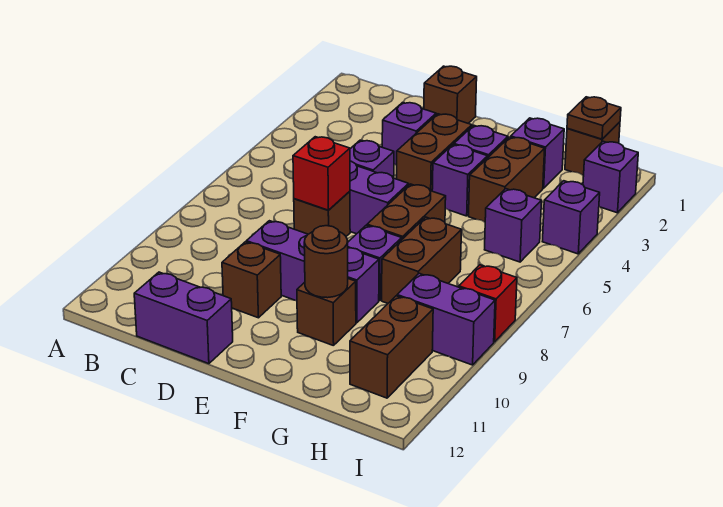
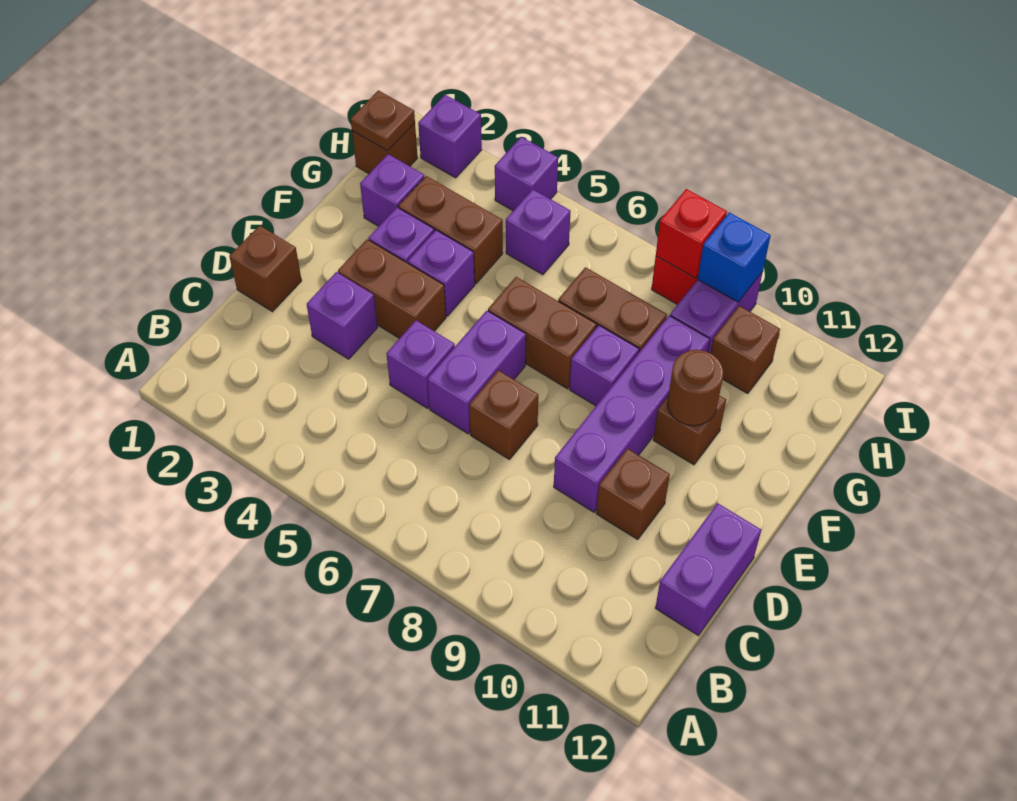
red 1x1 brick [293,137,350,210] -> red 1x1 brick moved to [656,189,727,278]
purple 1x3 brick [246,221,379,323] -> purple 1x4 brick [554,315,710,512]
brown 1x2 brick [350,296,433,398] -> brown 1x1 brick [711,306,780,394]
none -> blue 1x1 brick [698,212,771,302]

